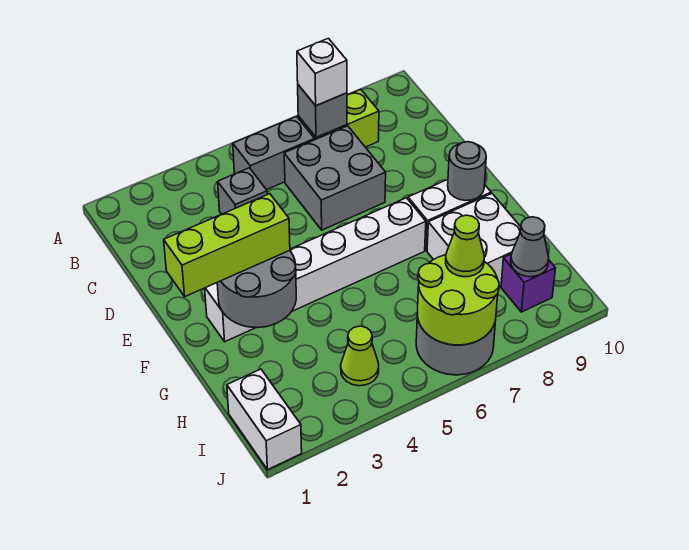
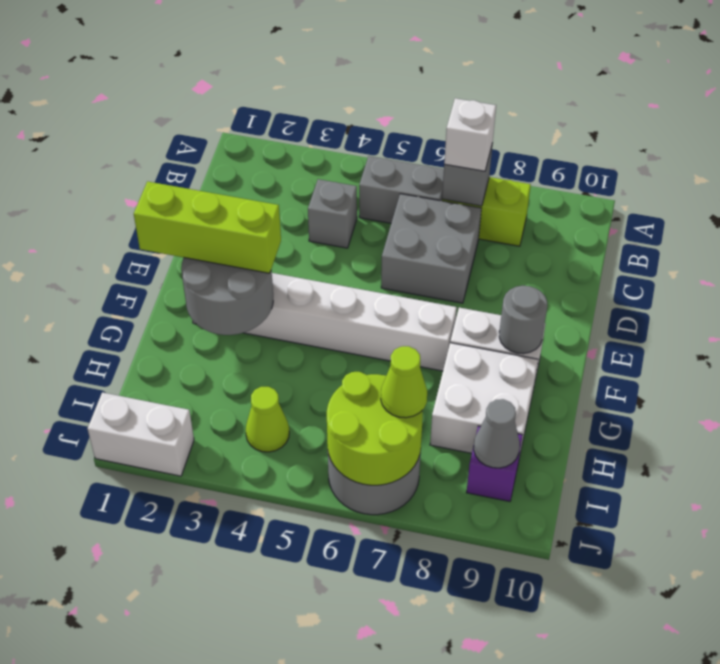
white 1x2 brick [227,369,302,470] -> white 1x2 brick turned to [88,392,194,476]

